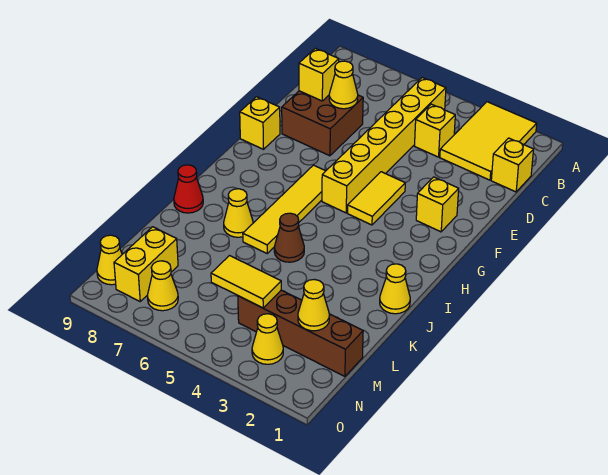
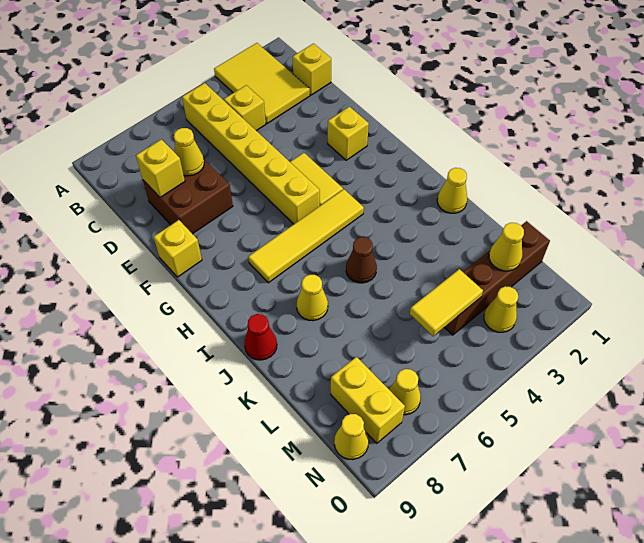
yellow 1x4 tile [243,165,325,253] -> yellow 1x4 tile turned to [248,189,364,283]

